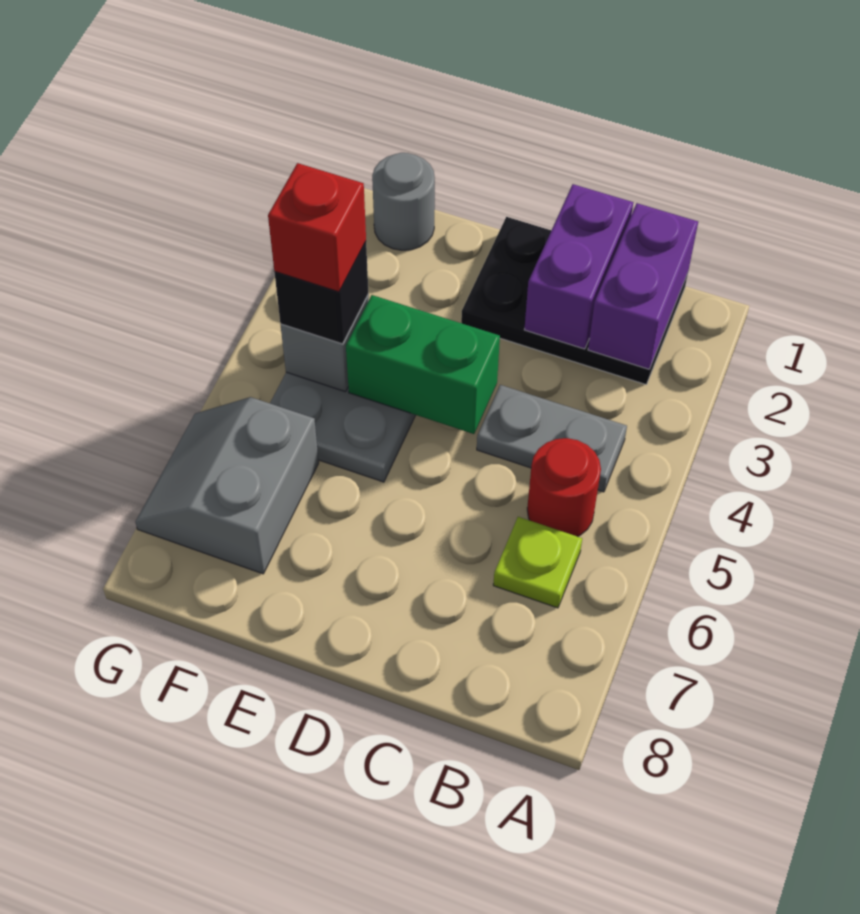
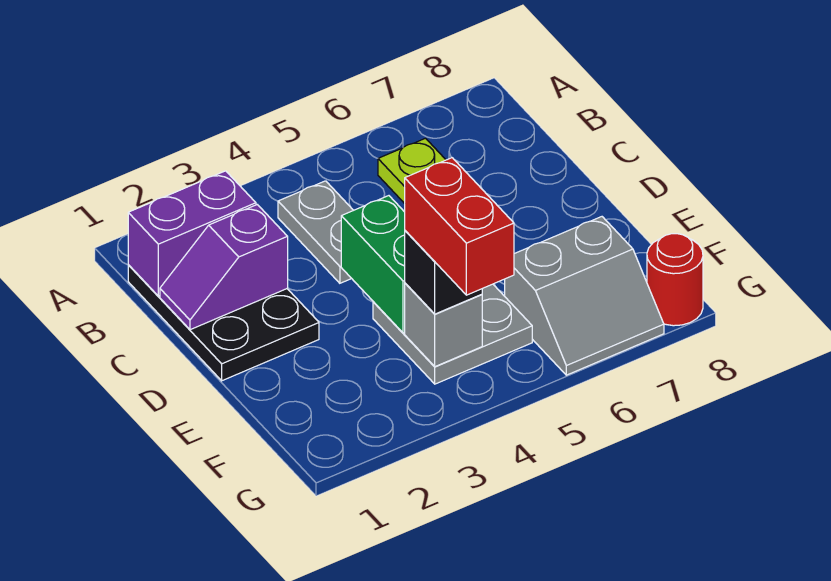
red 1x1 round brick [527,438,601,537] -> red 1x1 round brick moved to [647,234,703,326]
purple 1x2 brick [524,184,633,349] -> purple 1x2 slope [160,205,288,330]
grey 1x1 round brick [372,153,435,250] -> none
red 1x1 brick [268,163,366,292] -> red 1x2 brick [405,158,514,295]

